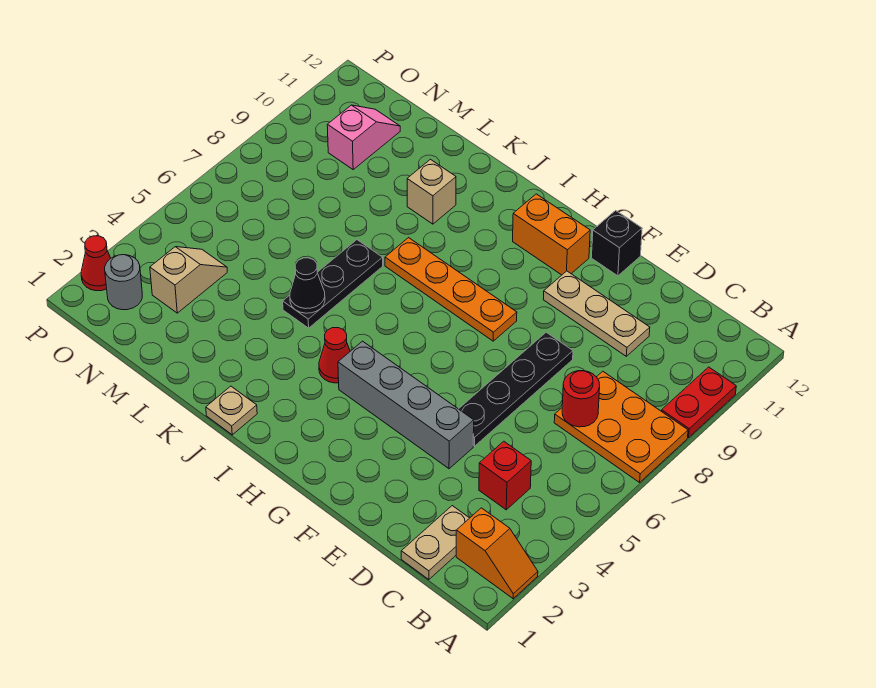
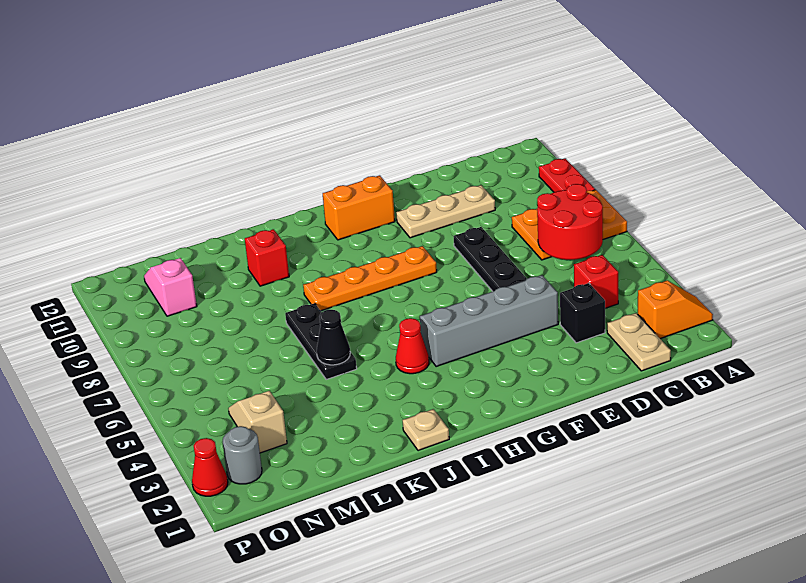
red 1x1 round brick [562,371,600,427] -> red 2x2 round brick [537,184,603,260]
black 1x1 brick [591,211,642,276] -> black 1x1 brick moved to [560,283,605,343]
tan 1x1 brick [407,159,456,224] -> red 1x1 brick [245,229,289,286]

